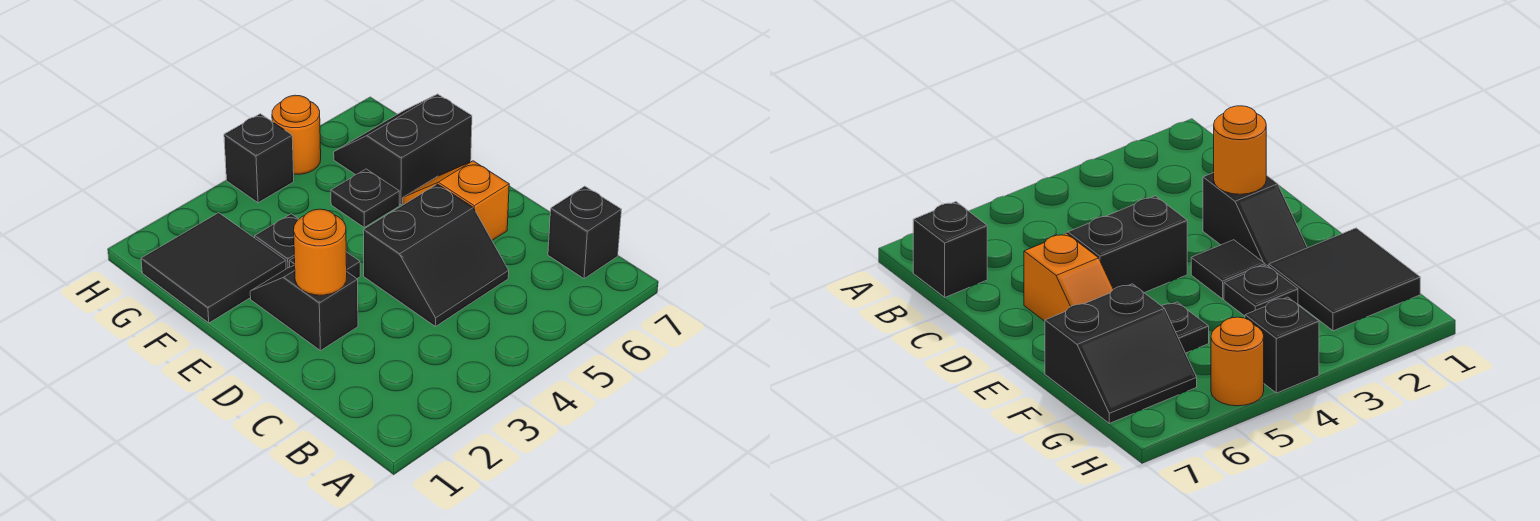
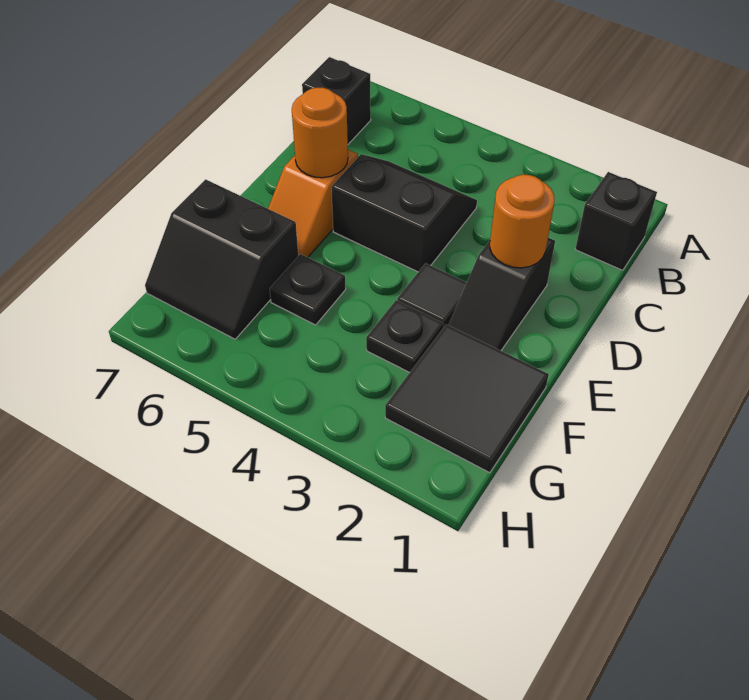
black 1x1 brick [224,114,294,203] -> black 1x1 brick moved to [575,172,657,270]
orange 1x1 round brick [272,95,321,174] -> orange 1x1 round brick moved to [292,88,348,178]

